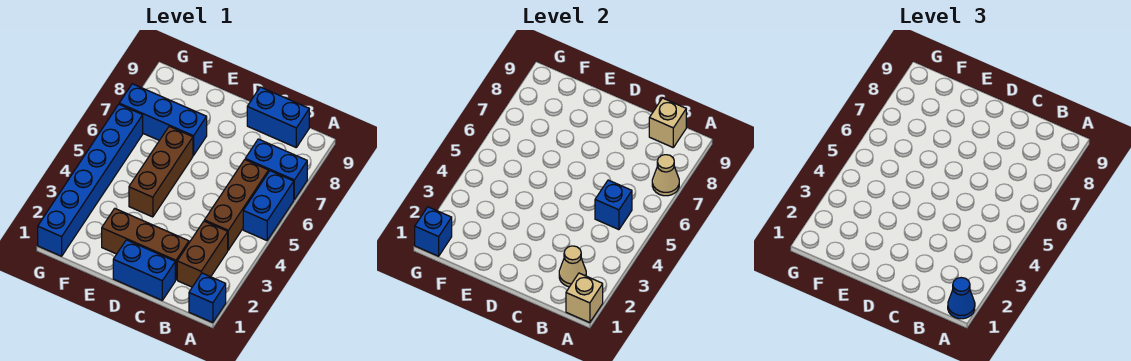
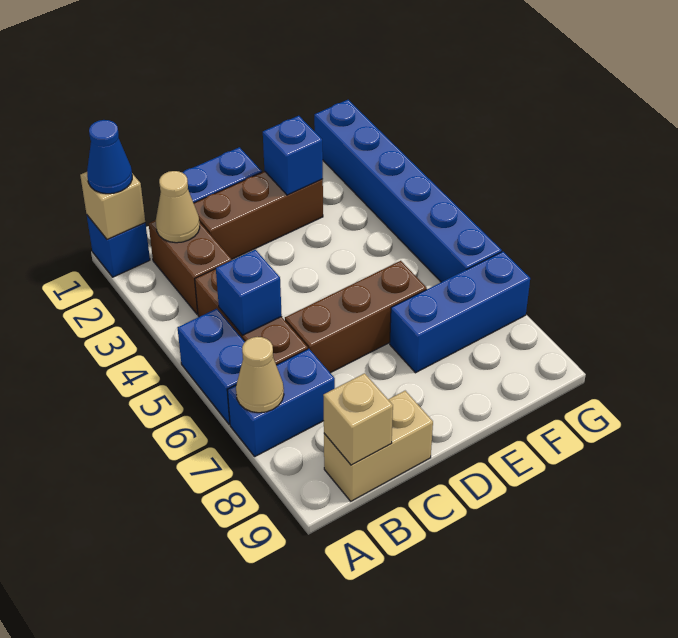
blue 1x2 brick [247,87,309,147] -> tan 1x2 brick [324,391,433,501]
brown 1x3 brick [129,126,193,217] -> brown 1x3 brick turned to [285,261,427,373]
blue 1x1 brick [415,207,452,256] -> blue 1x1 brick moved to [263,116,323,195]

